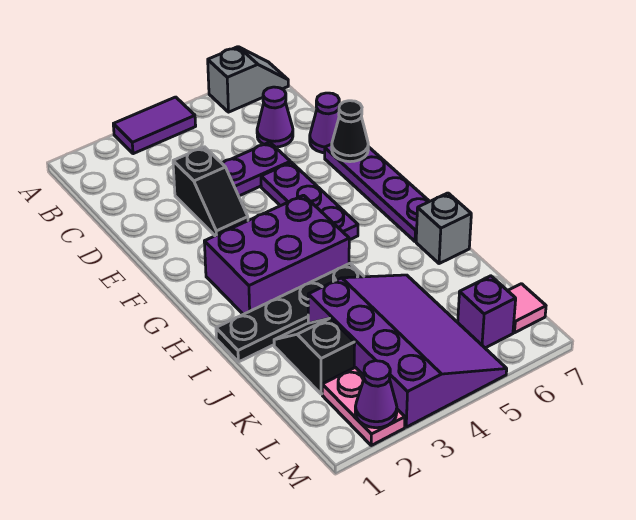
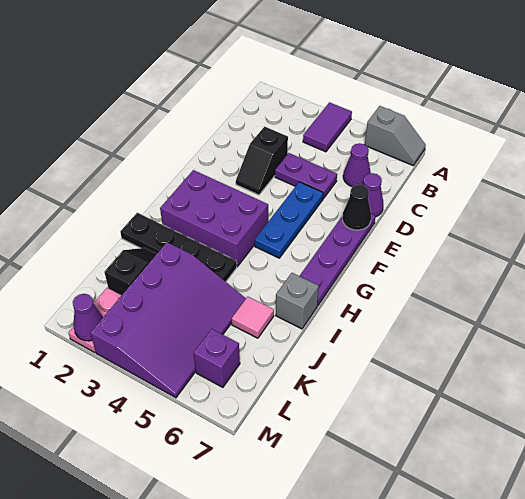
purple 1x2 tile [113,97,196,154] -> purple 1x2 tile turned to [303,102,352,152]
purple 1x3 plate [261,162,358,240] -> blue 1x3 plate [255,182,323,258]
pink 1x1 tile [508,284,546,333] -> pink 1x1 tile moved to [231,297,274,338]

